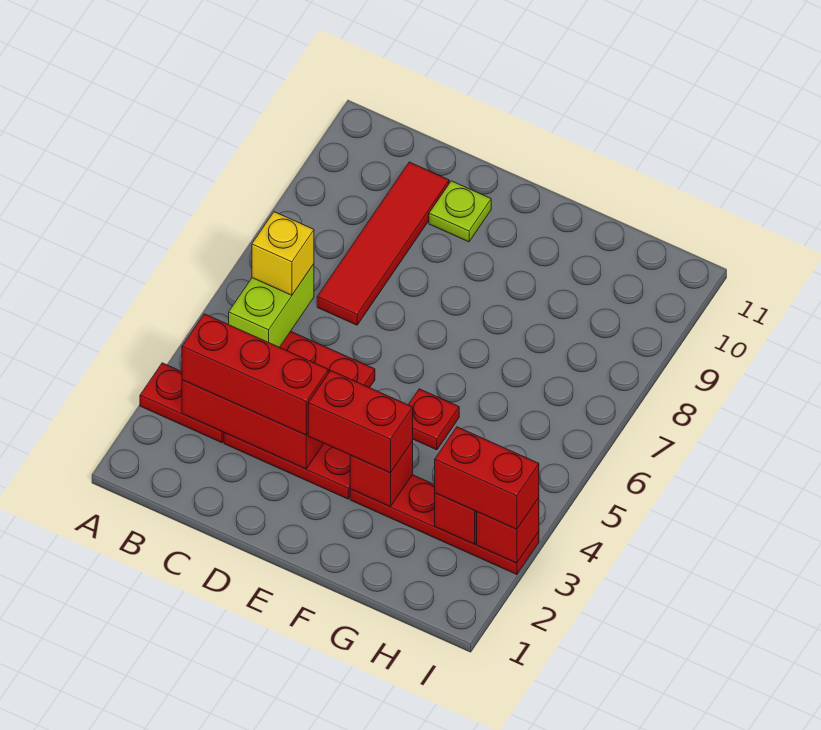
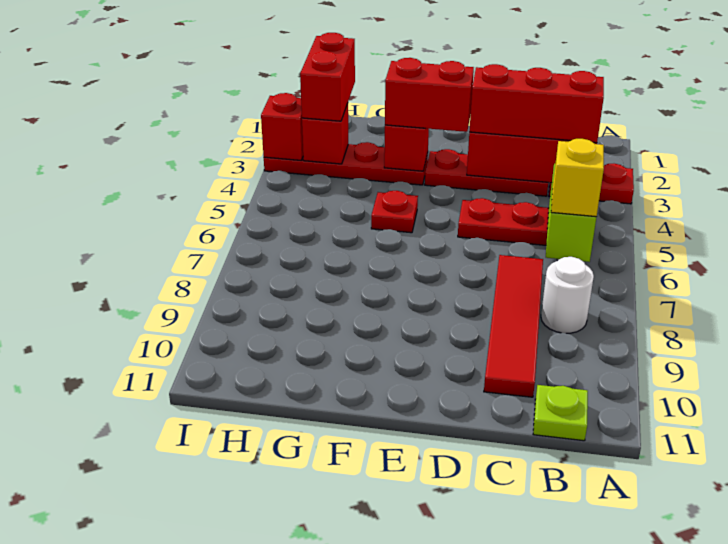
none -> white 1x1 round brick [541,257,594,333]
lime 1x1 plate [429,181,491,242] -> lime 1x1 plate moved to [533,385,588,441]
red 1x2 brick [435,427,539,529] -> red 1x2 brick turned to [300,33,355,121]

